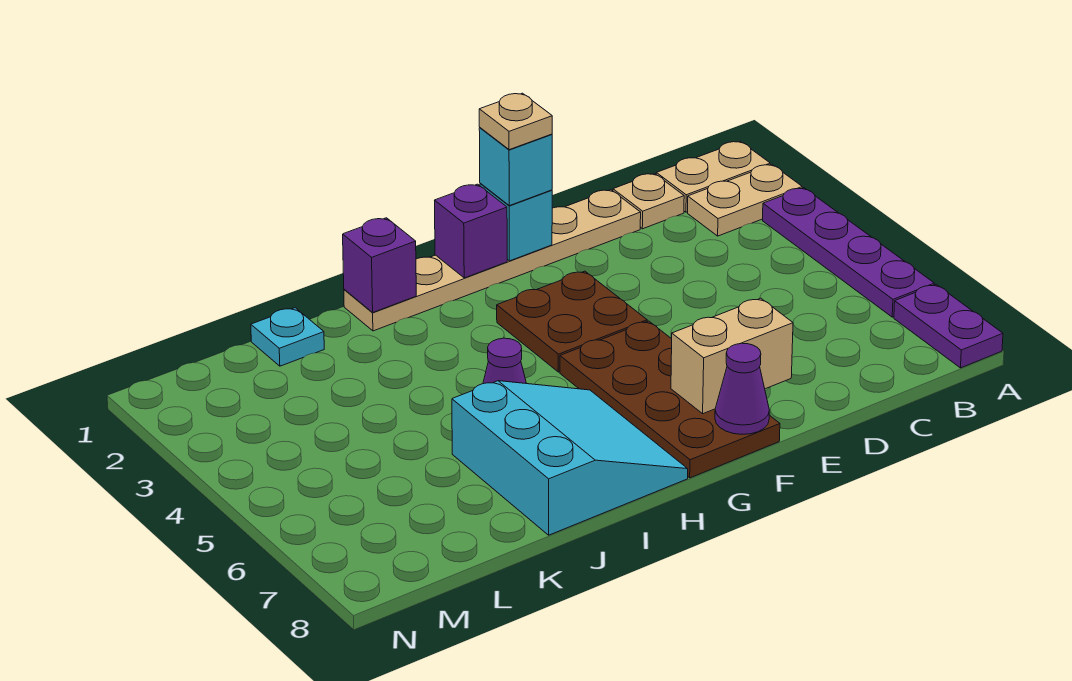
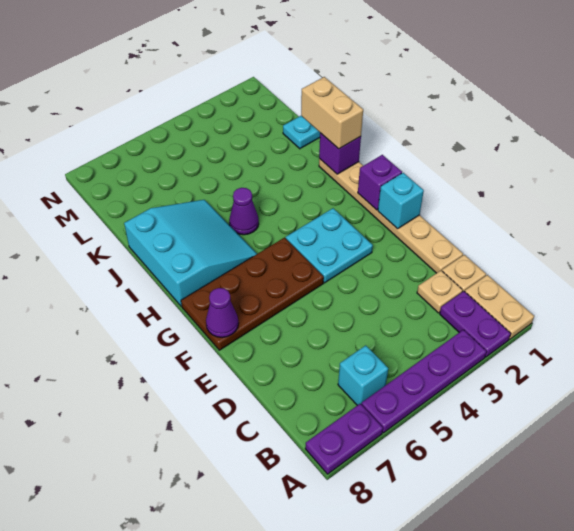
tan 1x2 plate [688,164,802,236] -> purple 1x2 plate [440,291,511,357]
tan 1x2 brick [671,298,793,414] -> tan 1x2 brick moved to [301,77,363,149]
cyan 1x1 brick [479,128,552,206] -> cyan 1x1 brick moved to [338,345,388,405]
tan 1x1 plate [479,93,552,150] -> tan 1x1 plate moved to [417,271,463,313]
brown 2x2 plate [497,271,647,372] -> cyan 2x2 plate [286,208,373,283]
cyan 3x3 slope [452,381,688,535] -> cyan 3x3 slope turned to [124,200,257,306]

